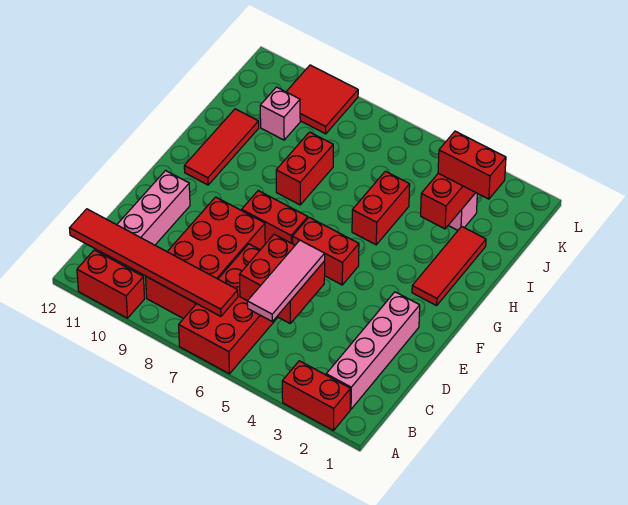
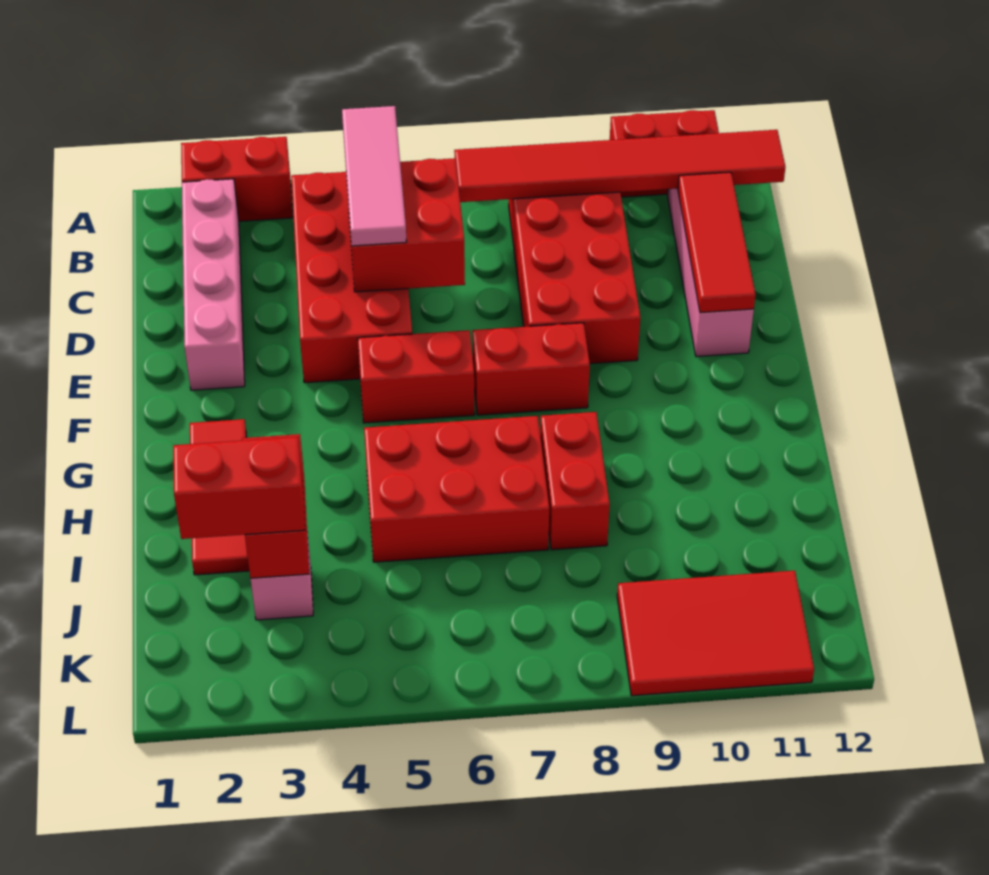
red 2x4 brick [179,244,278,374] -> red 2x4 brick moved to [291,172,412,383]
red 1x3 tile [184,109,259,185] -> red 1x3 tile moved to [678,172,755,313]
red 1x2 brick [352,171,410,245] -> red 2x3 brick [364,416,549,562]
pink 1x1 brick [260,87,300,140] -> none
red 2x2 tile [286,65,358,134] -> red 2x3 tile [617,571,814,696]

